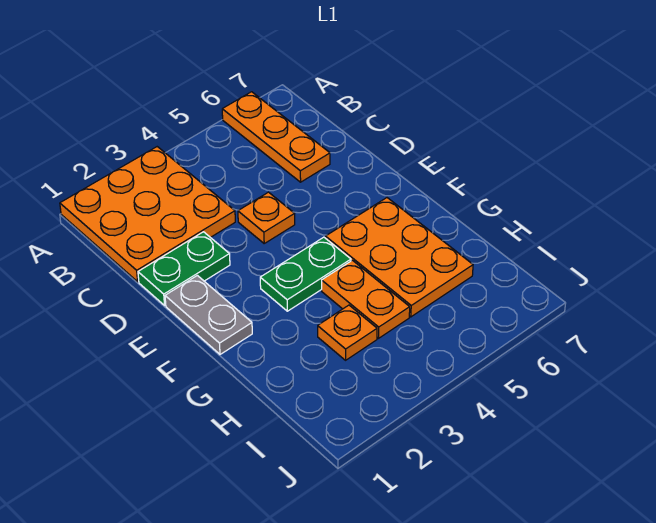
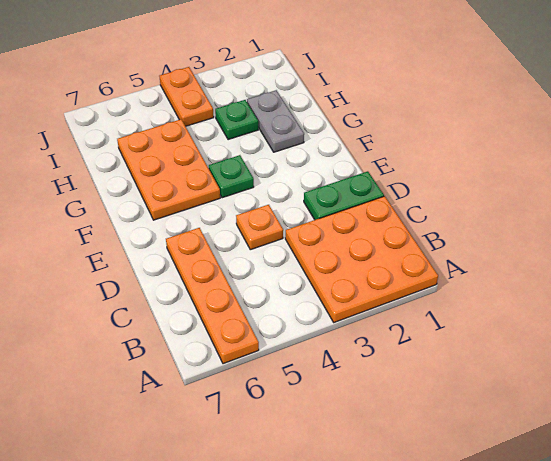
orange 1x3 plate [222,92,330,182] -> orange 1x4 plate [166,228,259,364]
grey 1x2 plate [165,276,252,354] -> grey 1x2 plate moved to [247,90,304,152]
green 1x2 plate [260,237,351,311] -> green 1x1 plate [209,155,254,198]
orange 1x2 plate [322,260,410,338] -> orange 1x2 plate moved to [159,67,214,126]
orange 1x1 plate [318,305,377,360] -> green 1x1 plate [215,100,258,140]

